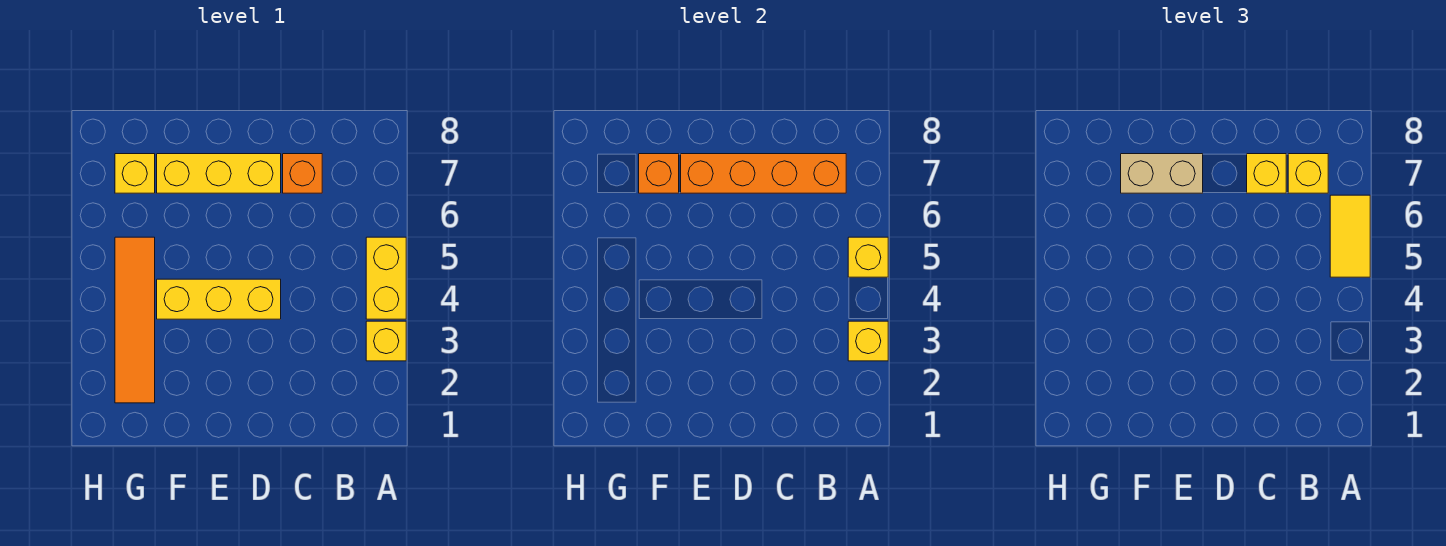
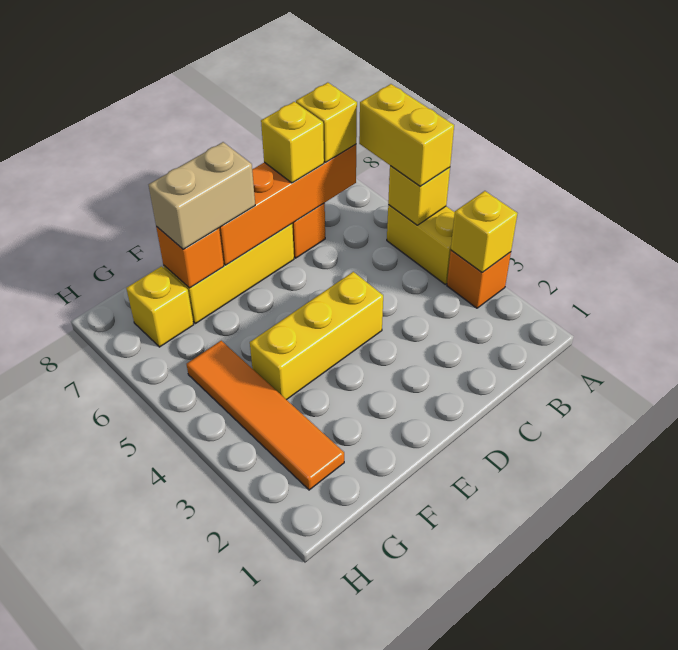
yellow 1x1 brick [366,321,406,361] -> orange 1x1 brick [447,250,511,308]
yellow 1x2 tile [1330,195,1370,277] -> yellow 1x2 brick [359,84,454,186]

